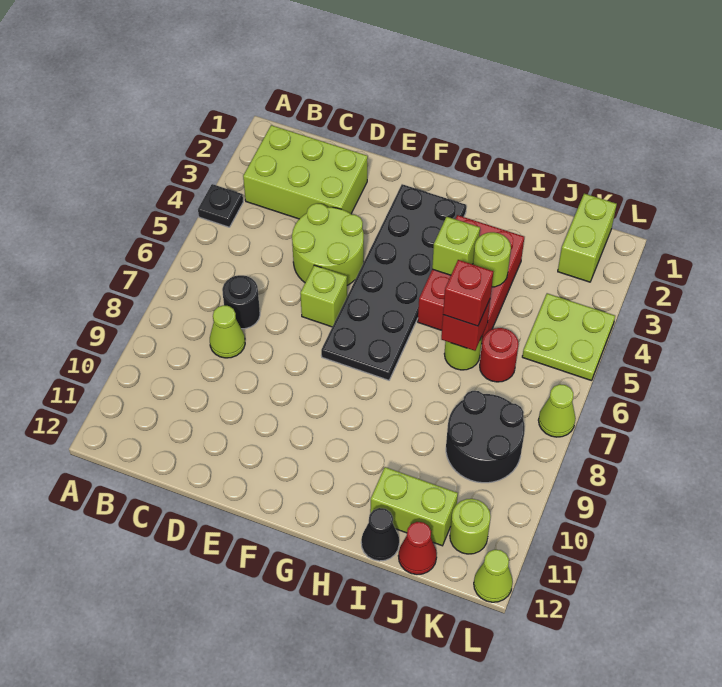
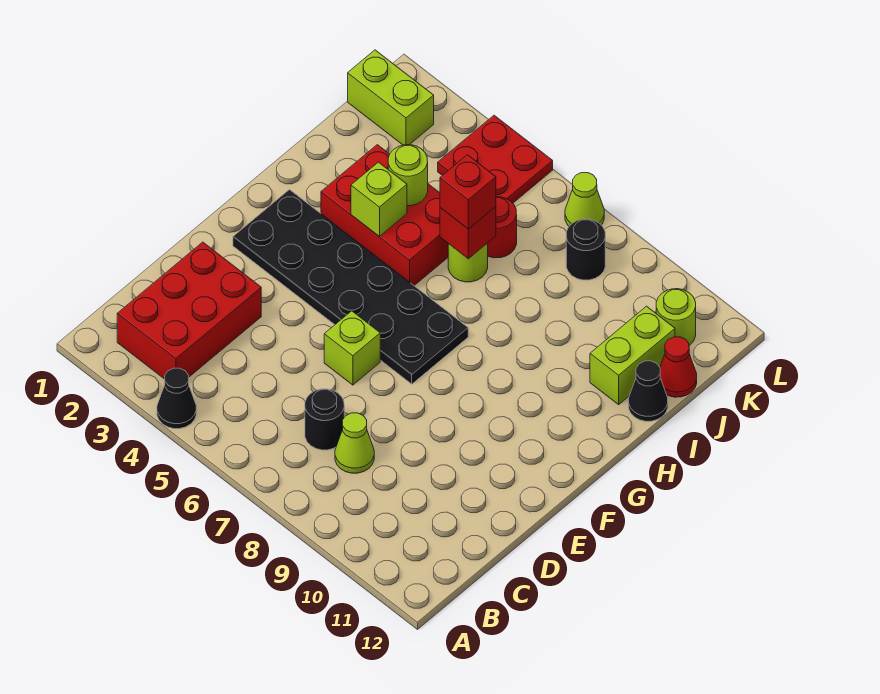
black 1x1 plate [198,184,243,227] -> black 1x1 cone [157,368,196,429]
lime 2x3 brick [243,125,368,219] -> red 2x3 brick [117,242,261,379]
lime 2x2 round brick [292,203,364,285] -> none
black 2x2 round brick [446,391,525,483] -> black 1x1 round brick [566,219,605,280]
lime 2x2 plate [522,293,615,381] -> red 2x2 plate [438,115,553,203]
lime 1x1 cone [474,550,513,602] -> none

